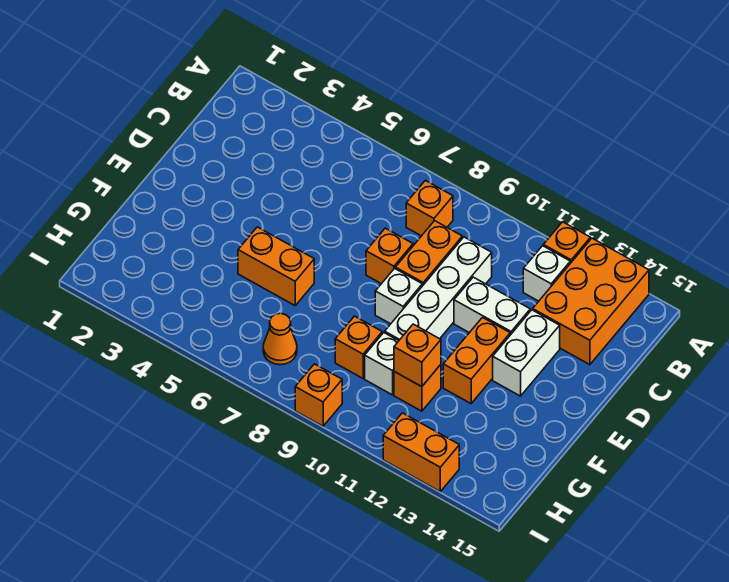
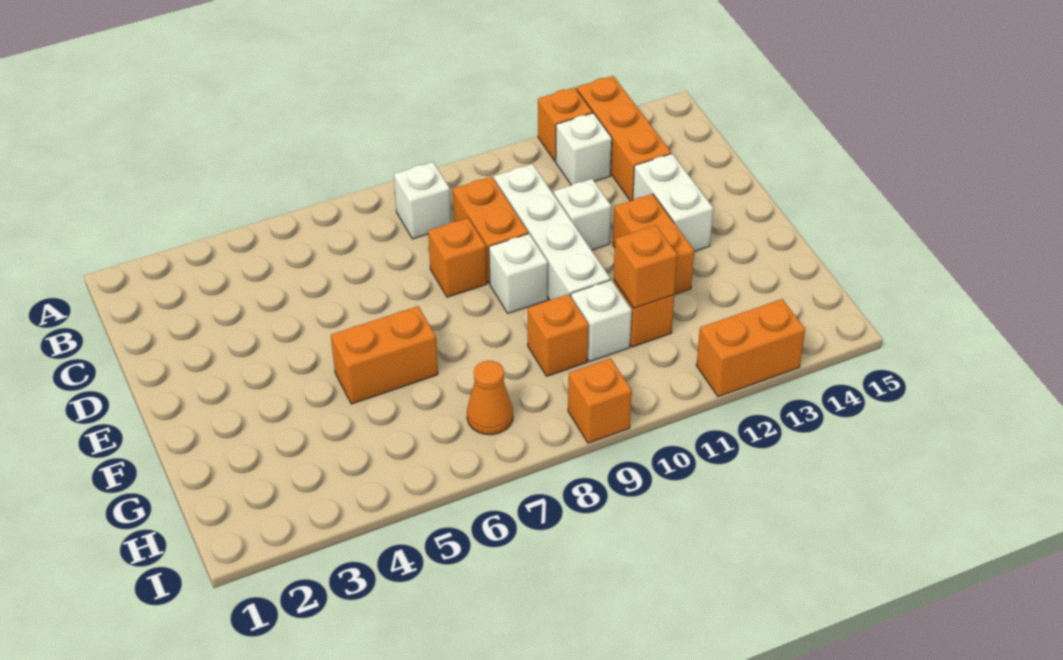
orange 2x3 brick [533,238,649,365] -> orange 1x3 brick [577,76,671,201]
orange 1x1 brick [406,180,453,236] -> white 1x1 brick [394,162,451,239]
white 1x2 brick [454,277,530,335] -> white 1x1 brick [554,179,611,250]

